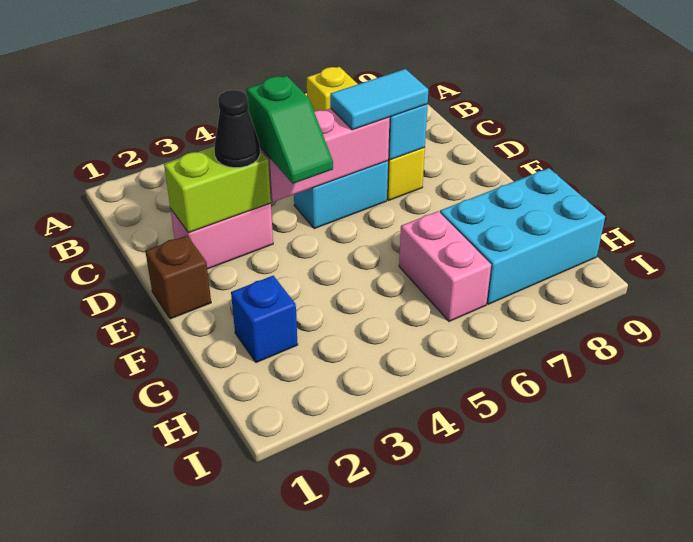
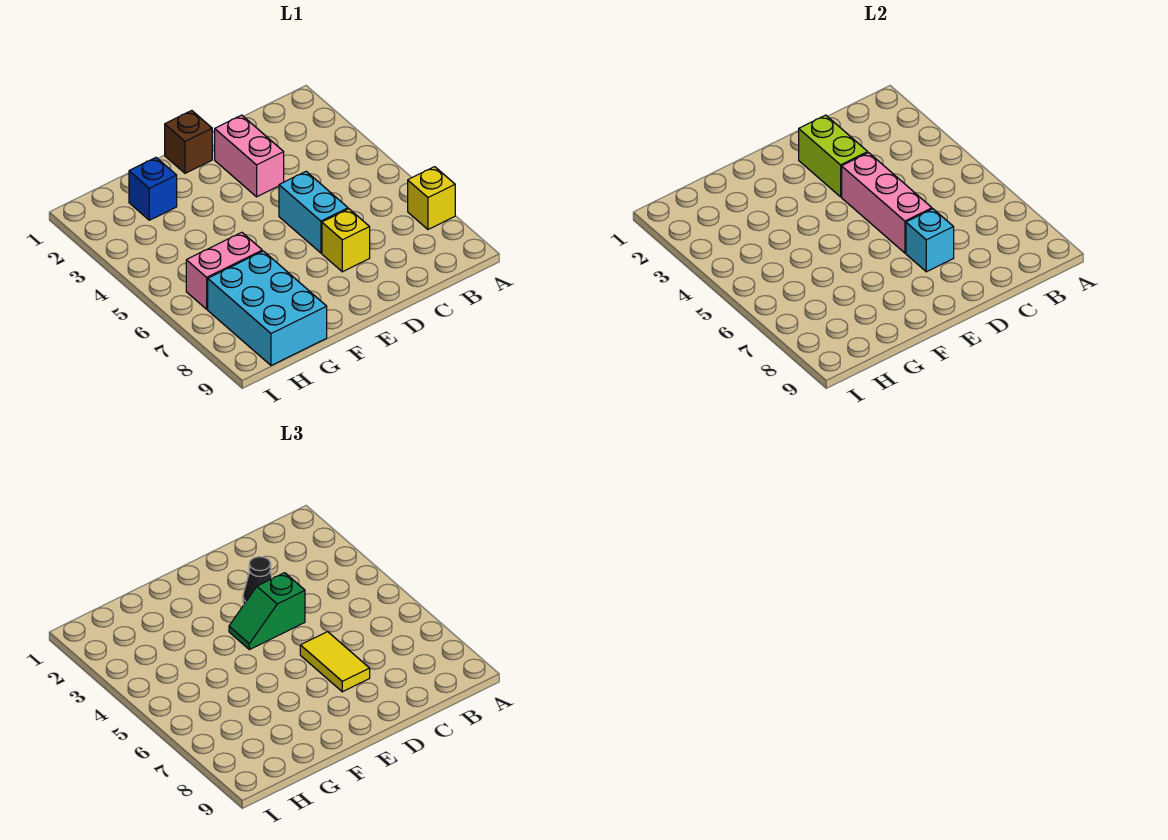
cyan 1x2 tile [330,69,428,130] -> yellow 1x2 tile [300,632,370,692]

